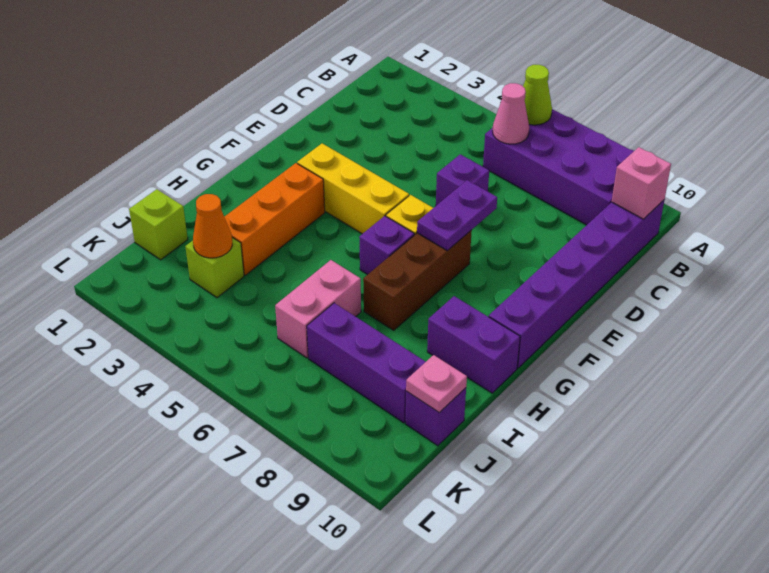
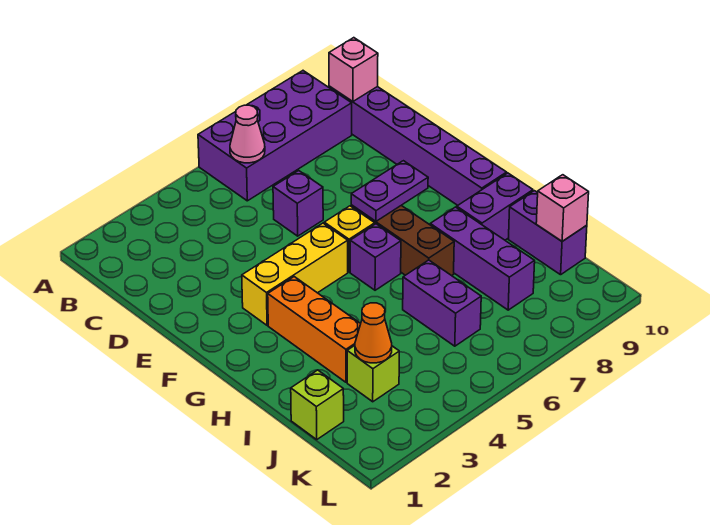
lime 1x1 cone [523,65,552,125] -> none
purple 1x2 plate [417,180,497,251] -> purple 1x2 plate turned to [351,161,428,221]
pink 1x2 brick [275,260,361,358] -> purple 1x2 brick [403,260,481,346]
purple 1x3 brick [307,303,426,423] -> purple 1x3 brick turned to [430,207,535,310]
purple 1x1 brick [406,388,466,446] -> purple 1x2 brick [508,191,587,275]
pink 1x1 plate [406,355,467,413] -> pink 1x1 brick [536,175,589,241]

